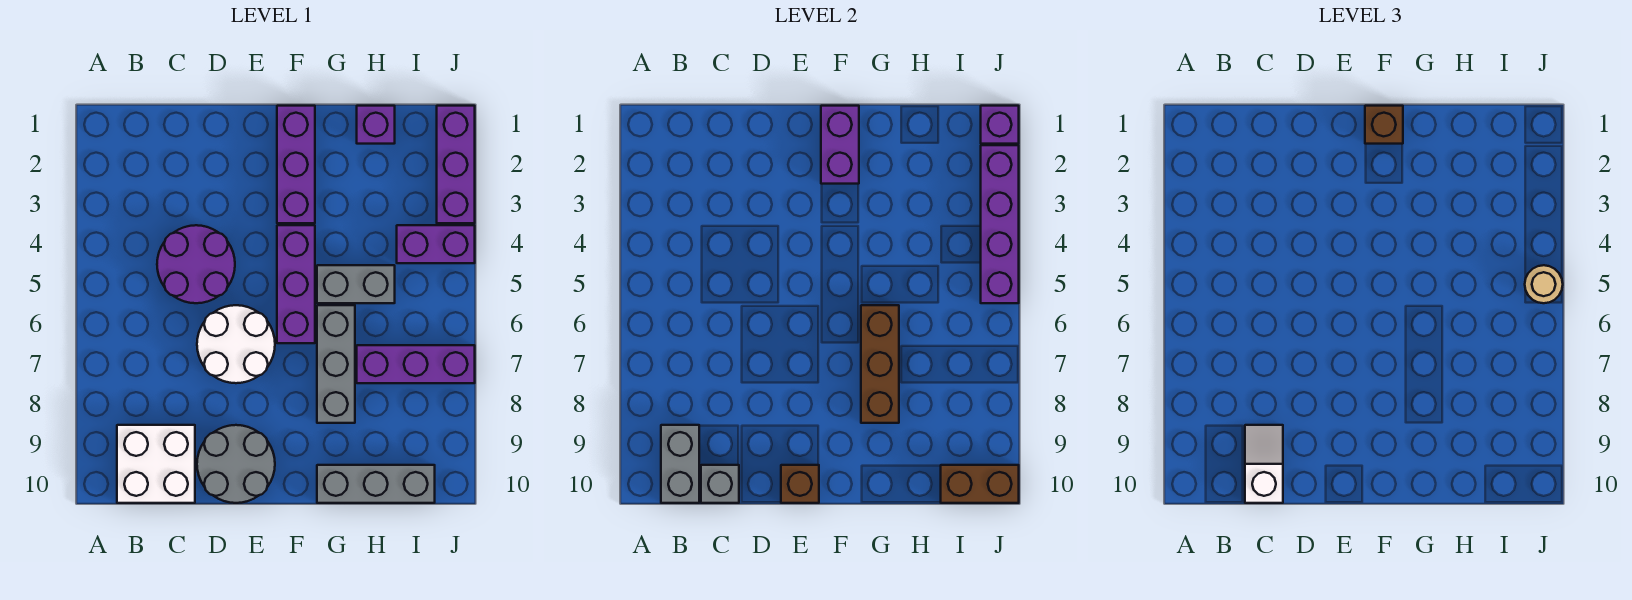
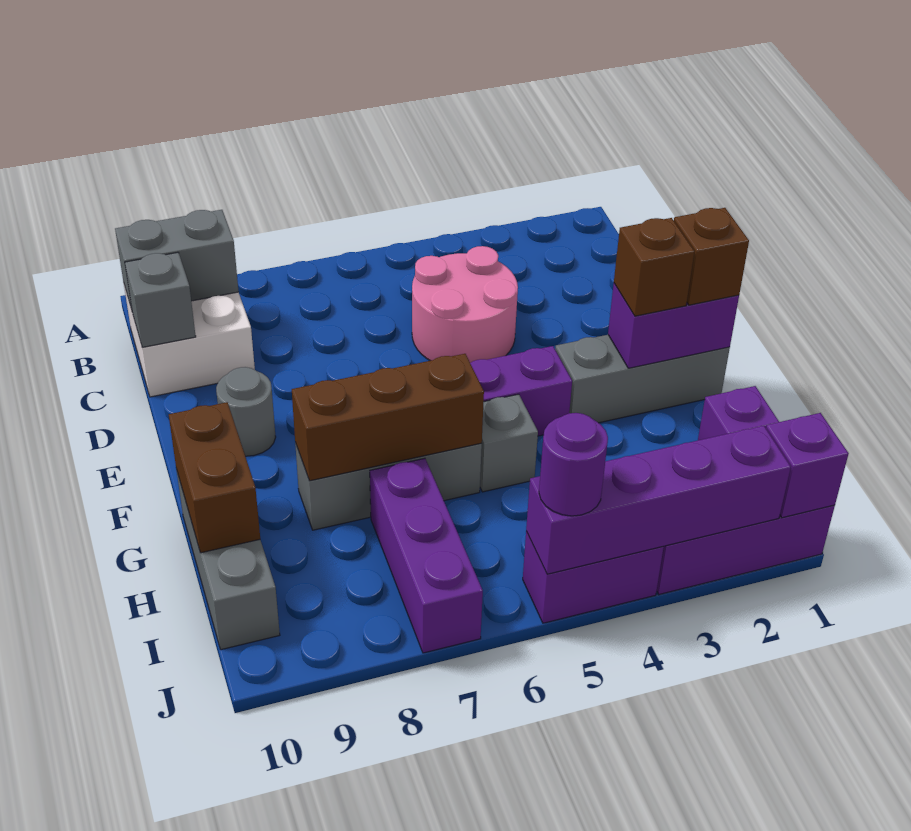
purple 2x2 round brick [157,225,235,303] -> pink 2x2 round brick [412,246,518,363]
white 1x2 slope [1245,425,1283,503] -> none
white 2x2 round brick [197,305,275,383] -> none
grey 2x2 round brick [197,425,275,503] -> grey 1x1 round brick [216,367,276,456]
brown 1x1 brick [781,465,819,503] -> brown 1x1 brick moved to [614,218,694,316]
purple 1x3 brick [277,106,315,223] -> grey 1x3 brick [555,335,730,423]
grey 1x2 brick [317,265,395,303] -> grey 1x1 brick [480,394,538,492]
purple 1x2 brick [397,225,475,263] -> purple 1x2 brick turned to [523,531,664,623]
brown 1x2 brick [941,465,1019,503] -> brown 1x2 brick moved to [169,402,260,553]
tan 1x1 round brick [1525,265,1563,303] -> purple 1x1 round brick [539,413,608,516]

